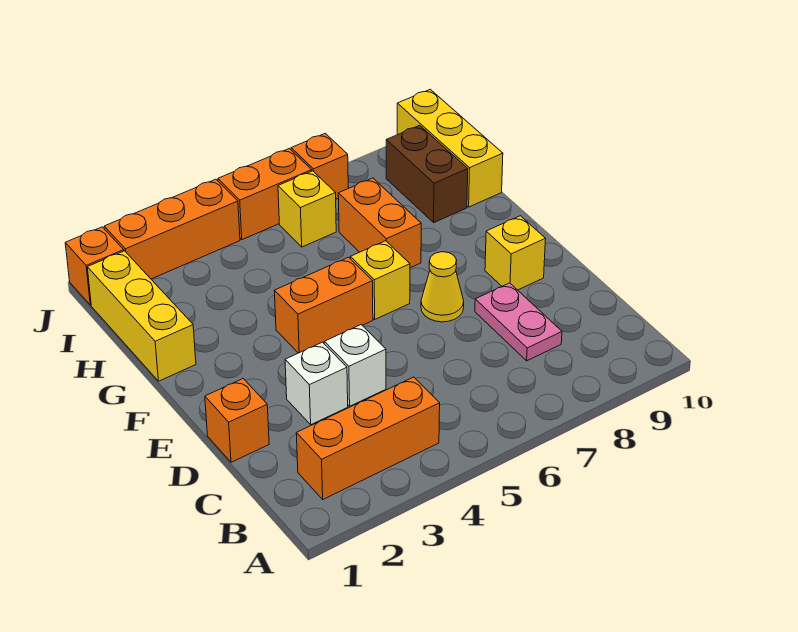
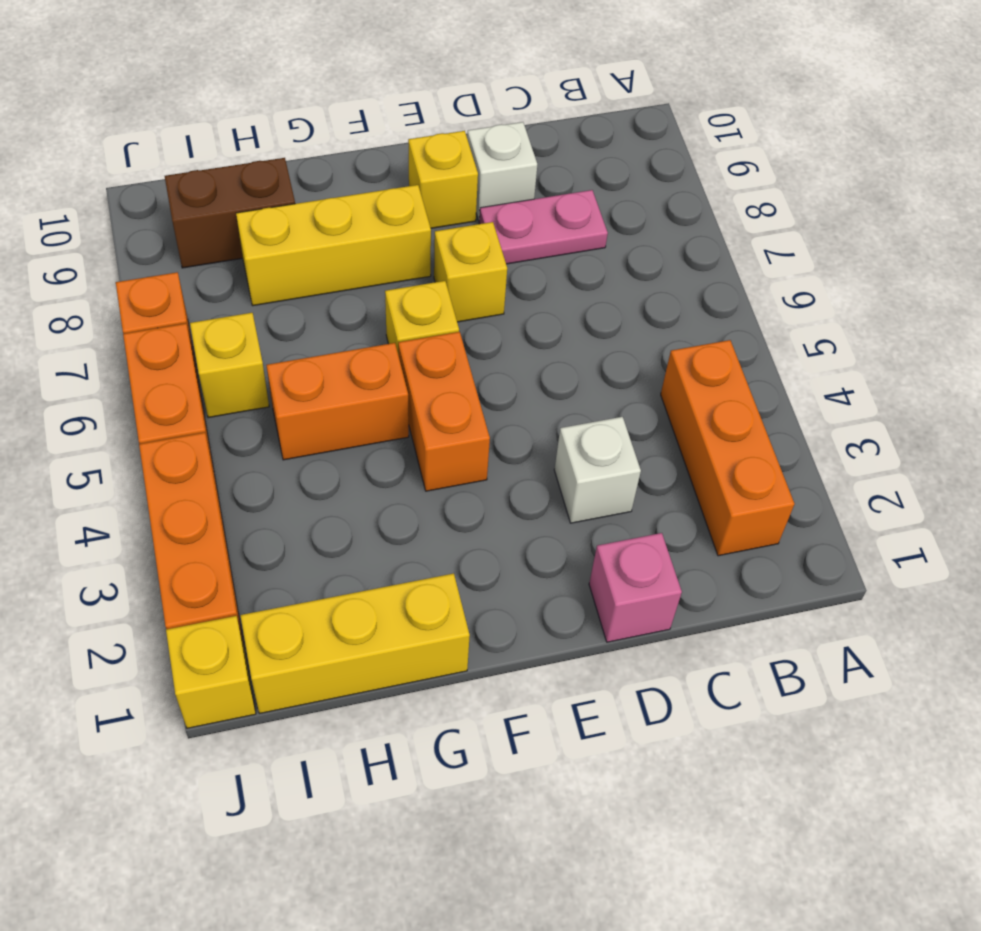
orange 1x1 brick [205,379,269,462] -> pink 1x1 brick [589,533,682,642]
white 1x1 brick [324,325,386,406] -> white 1x1 brick moved to [467,122,537,220]
yellow 1x1 cone [421,252,464,322] -> yellow 1x1 brick [434,222,507,322]
orange 1x2 brick [338,178,421,268] -> orange 1x2 brick moved to [266,343,409,460]
yellow 1x3 brick [397,89,503,207] -> yellow 1x3 brick moved to [236,185,431,306]
orange 1x1 brick [65,227,124,305] -> yellow 1x1 brick [166,616,256,728]

